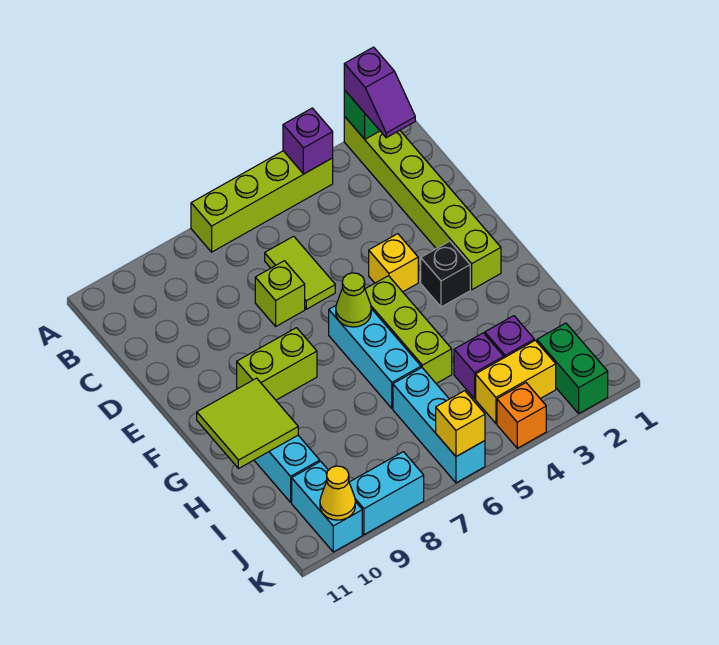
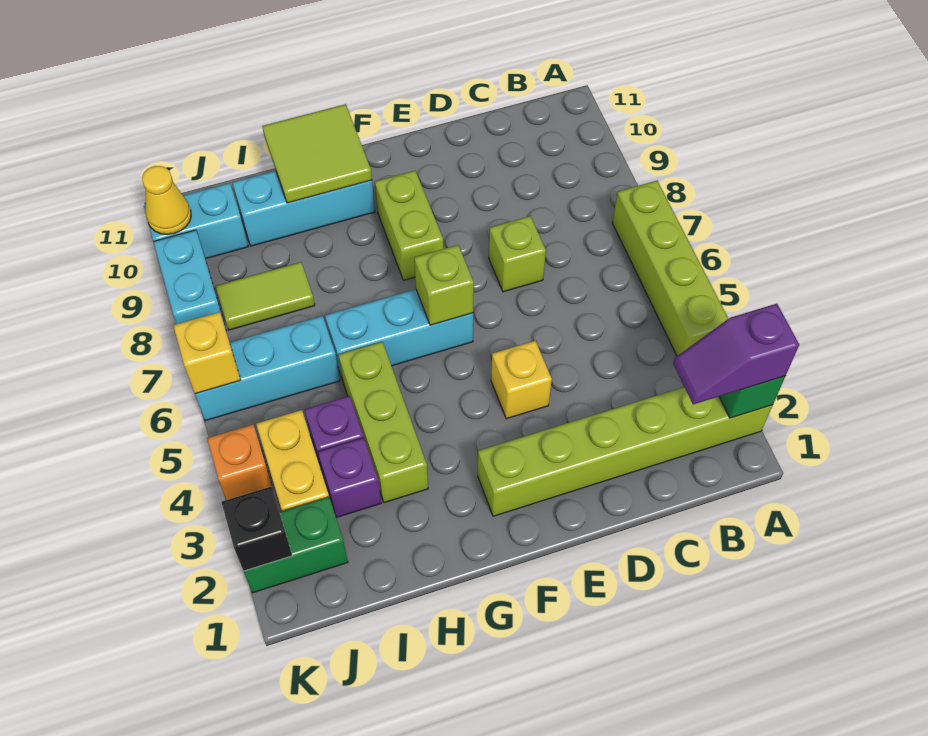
purple 1x1 brick [283,108,333,174] -> none
lime 1x2 tile [265,236,335,309] -> lime 1x2 tile moved to [216,262,315,330]
black 1x1 brick [421,241,470,307] -> black 1x1 brick moved to [222,487,292,571]
lime 1x3 brick [365,276,452,383] -> lime 1x3 brick turned to [339,342,428,503]
lime 1x1 cone [336,273,371,327] -> lime 1x1 brick [414,245,474,325]

